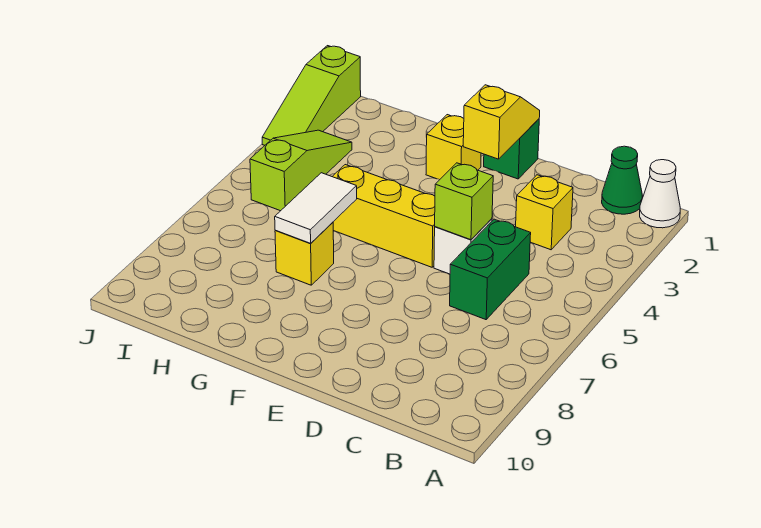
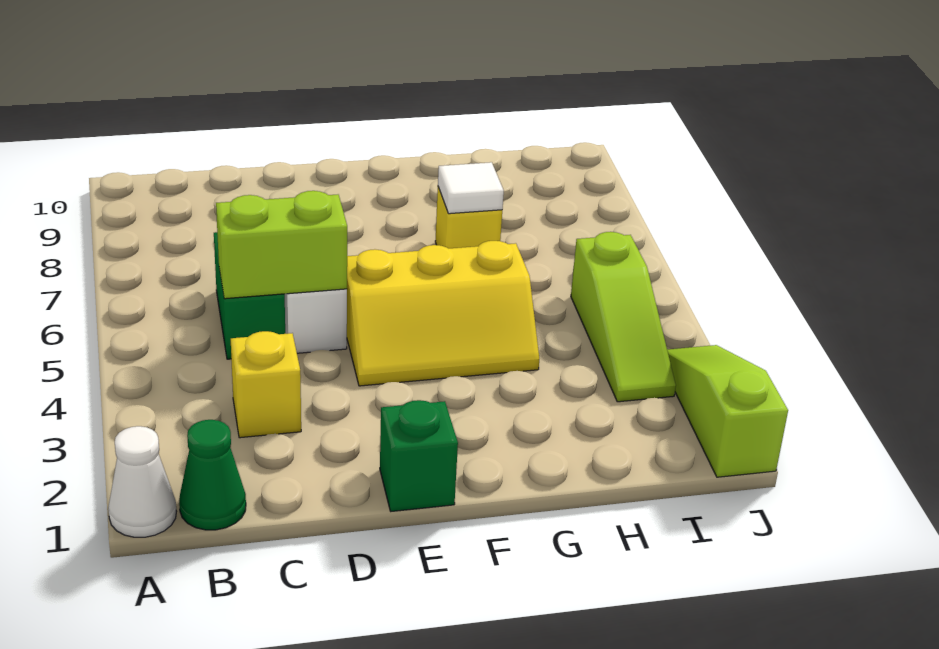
lime 1x1 brick [435,163,493,240] -> lime 1x2 brick [216,191,347,299]
yellow 1x2 slope [463,85,540,159] -> none
yellow 1x1 brick [426,115,481,180] -> none
white 1x2 tile [275,173,357,243] -> white 1x1 tile [438,162,504,214]

